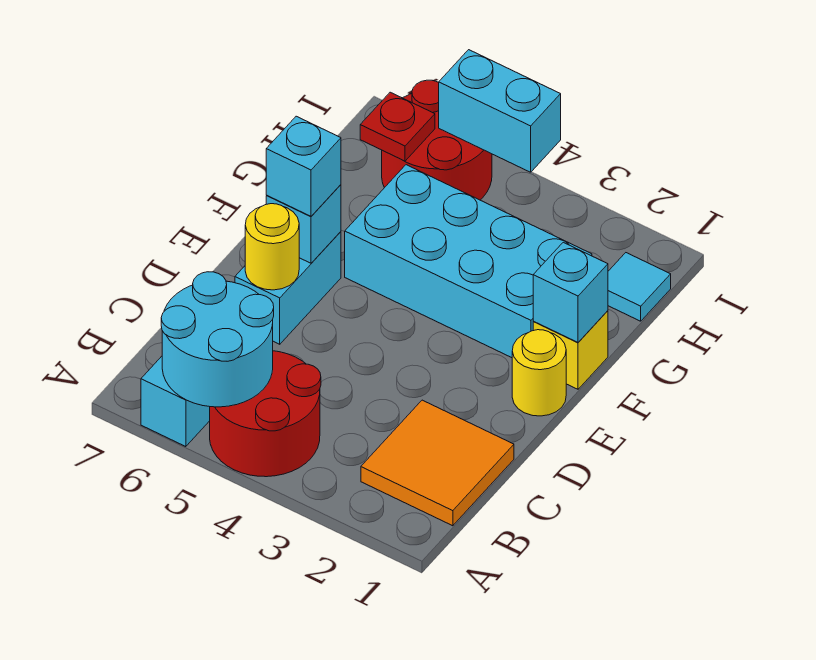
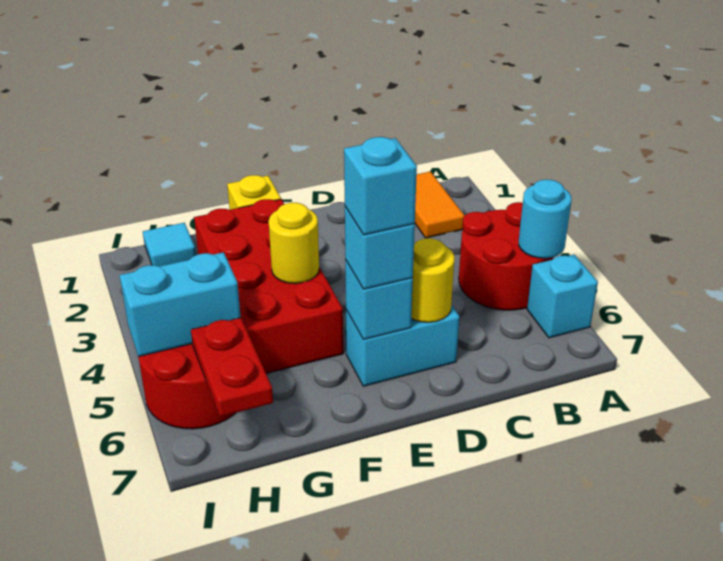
cyan 2x2 round brick [161,272,274,407] -> cyan 1x1 round brick [519,180,571,258]
orange 2x2 tile [361,400,514,526] -> orange 1x2 tile [415,172,465,238]
yellow 1x1 round brick [512,330,566,416] -> yellow 1x1 round brick moved to [269,203,319,284]
cyan 1x1 brick [533,242,608,342] -> cyan 1x1 brick moved to [344,137,417,235]
cyan 2x4 brick [345,165,592,358] -> red 2x4 brick [194,199,343,373]
red 1x1 plate [360,92,435,161] -> red 1x2 plate [191,318,273,417]
cyan 1x2 brick [439,50,561,172] -> cyan 1x2 brick turned to [120,252,241,357]

